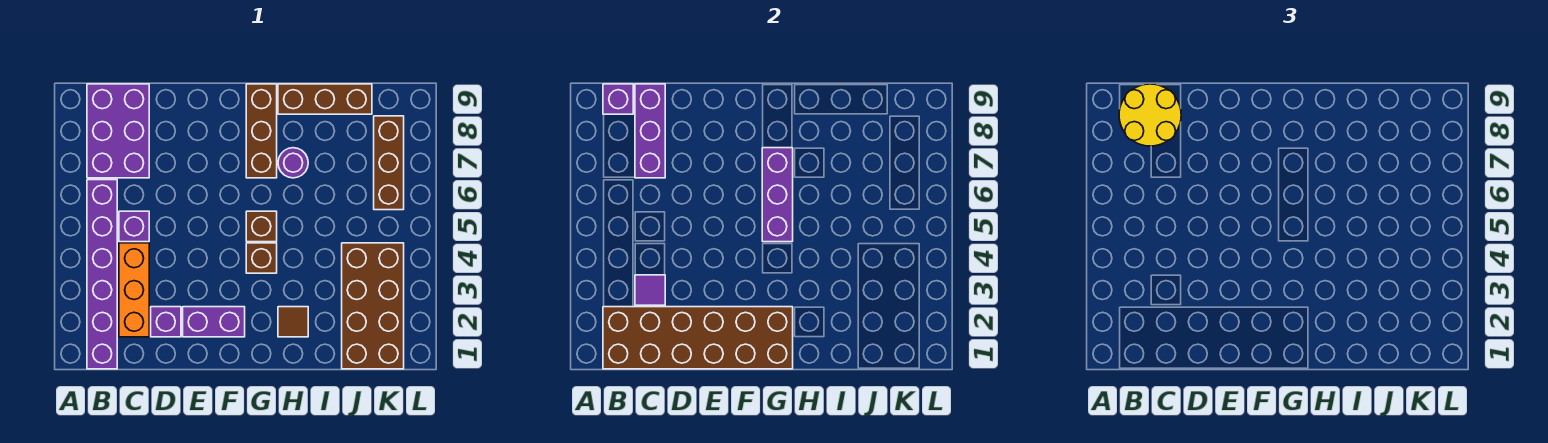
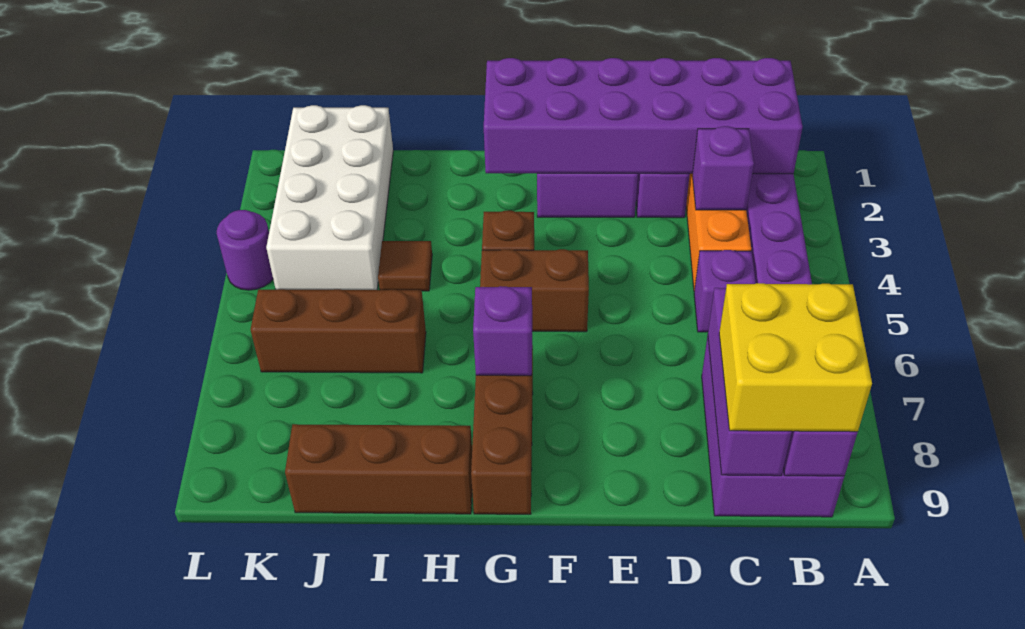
brown 2x6 brick [603,307,793,369] -> purple 2x6 brick [484,58,803,174]
yellow 2x2 round brick [1119,84,1181,146] -> yellow 2x2 brick [719,283,872,432]
purple 1x1 tile [635,275,665,305] -> purple 1x1 brick [692,126,754,210]
brown 1x1 brick [246,211,277,242] -> brown 1x2 brick [480,249,589,332]
purple 1x3 brick [762,148,793,242] -> purple 1x1 brick [473,286,532,376]
brown 1x1 tile [278,307,308,337] -> brown 1x1 tile moved to [378,241,432,291]
purple 1x1 round brick [278,148,308,178] -> purple 1x1 round brick moved to [217,210,273,290]
brown 2x4 brick [342,243,404,369] -> white 2x4 brick [266,105,393,290]
brown 1x3 brick [374,116,404,210] -> brown 1x3 brick turned to [251,289,426,373]

